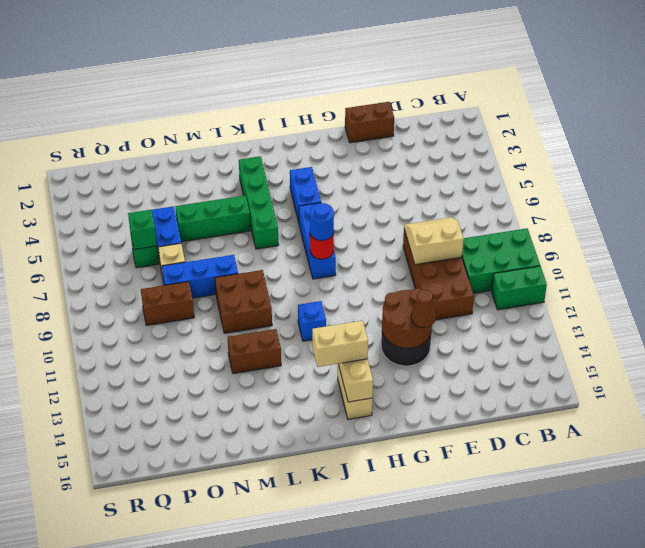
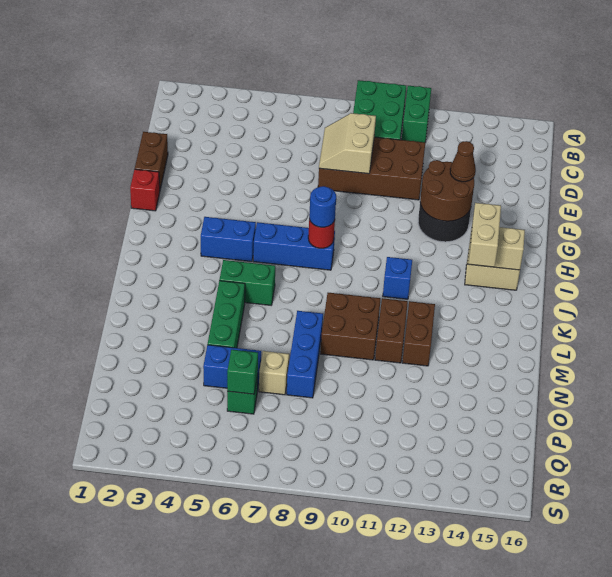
none -> red 1x1 brick [130,169,160,211]
green 1x4 brick [239,156,279,249] -> green 1x2 brick [219,260,275,305]
brown 1x2 brick [141,282,194,326] -> brown 1x2 brick moved to [375,298,408,363]

